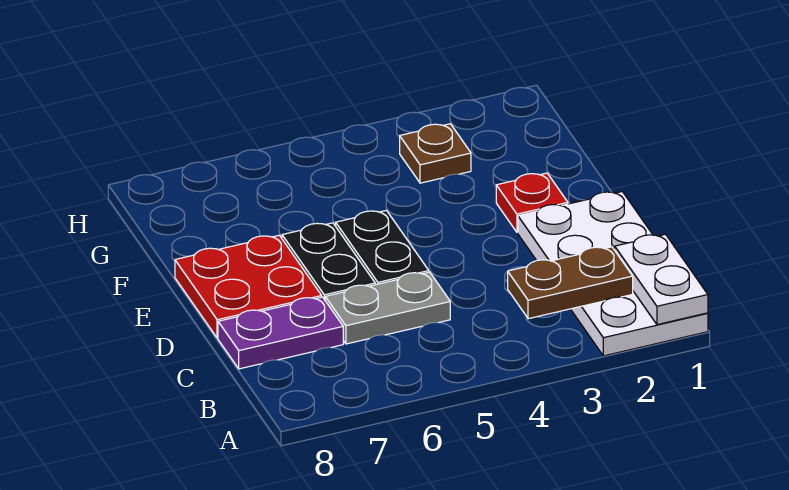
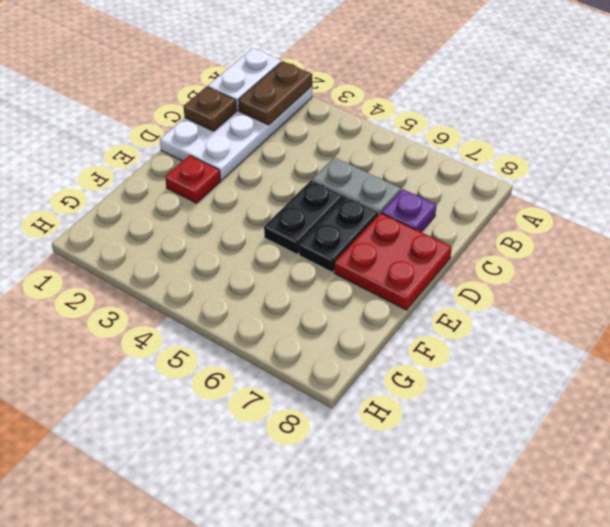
brown 1x2 plate [508,247,633,319] -> brown 1x2 plate turned to [238,61,312,125]
purple 1x2 plate [218,297,343,369] -> purple 1x1 plate [382,189,437,232]
brown 1x1 plate [400,124,471,183] -> brown 1x1 plate moved to [184,87,236,131]

